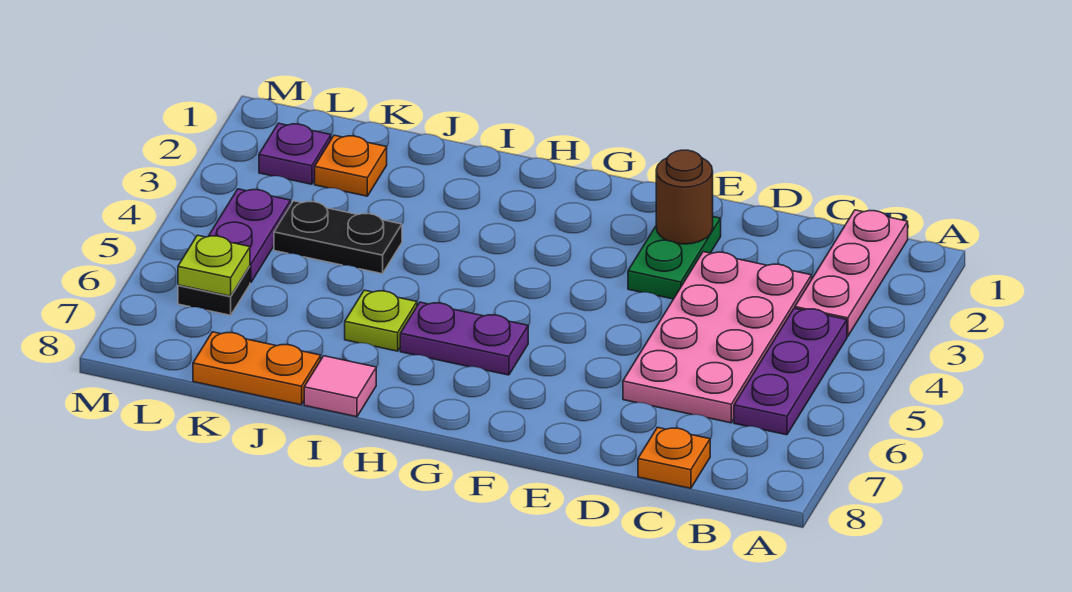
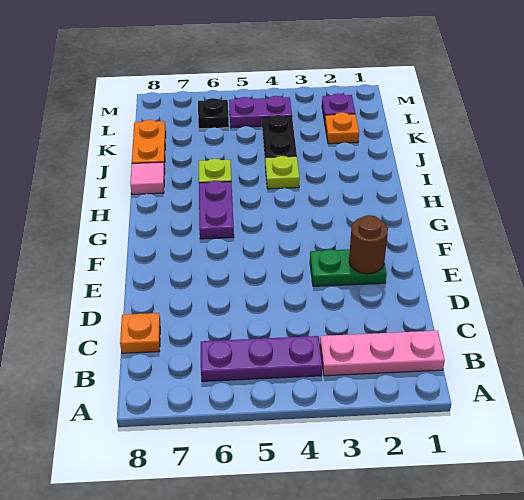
pink 2x4 plate [623,252,812,423] -> none
lime 1x1 plate [178,235,250,296] -> lime 1x1 plate moved to [265,156,300,189]

